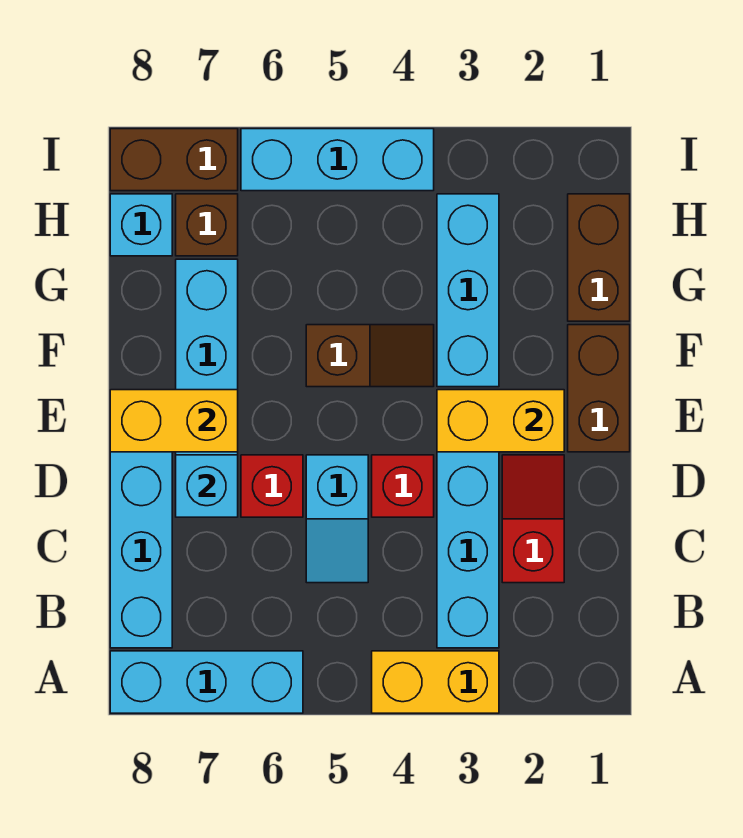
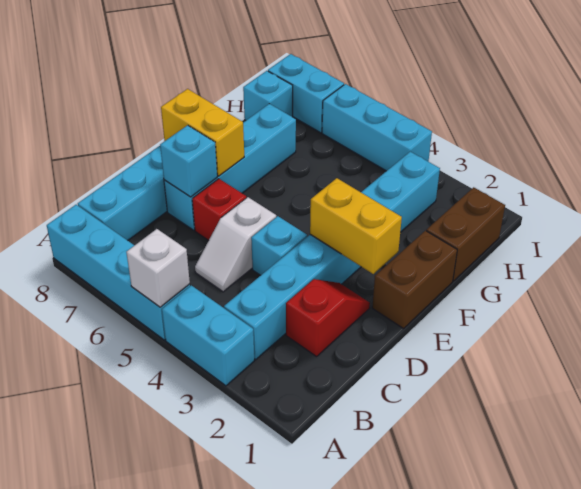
yellow 1x2 brick [372,651,499,713] -> cyan 1x2 brick [162,285,254,386]
none -> white 1x1 brick [126,229,190,307]
cyan 1x3 brick [110,651,303,713] -> cyan 1x4 brick [47,205,190,340]
cyan 1x2 slope [306,455,368,583] -> white 1x2 slope [195,197,276,292]
red 1x1 brick [372,455,434,517] -> cyan 1x1 brick [251,216,307,275]
brown 1x2 slope [306,325,434,387] -> none
brown 1x1 brick [176,194,238,256] -> none
brown 1x2 brick [110,129,238,191] -> cyan 1x2 brick [268,54,344,133]

